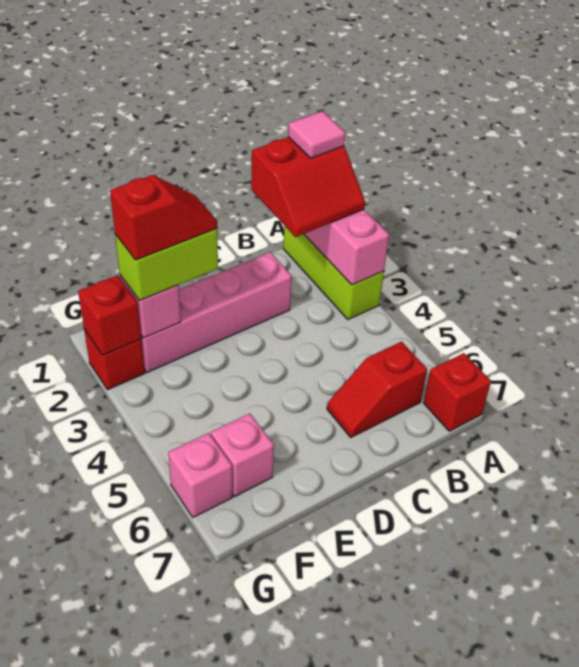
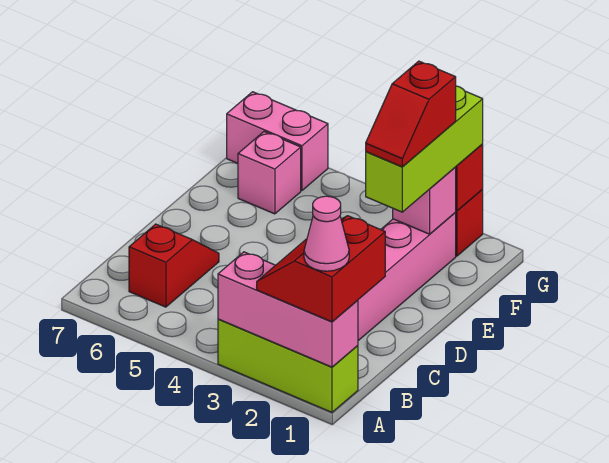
pink 1x1 tile [288,111,345,158] -> pink 1x1 cone [304,196,349,271]
red 1x1 brick [424,353,491,431] -> none
lime 1x2 brick [115,229,218,300] -> lime 1x3 brick [366,86,483,212]
pink 1x1 brick [168,433,232,517] -> pink 1x2 brick [227,92,328,190]

